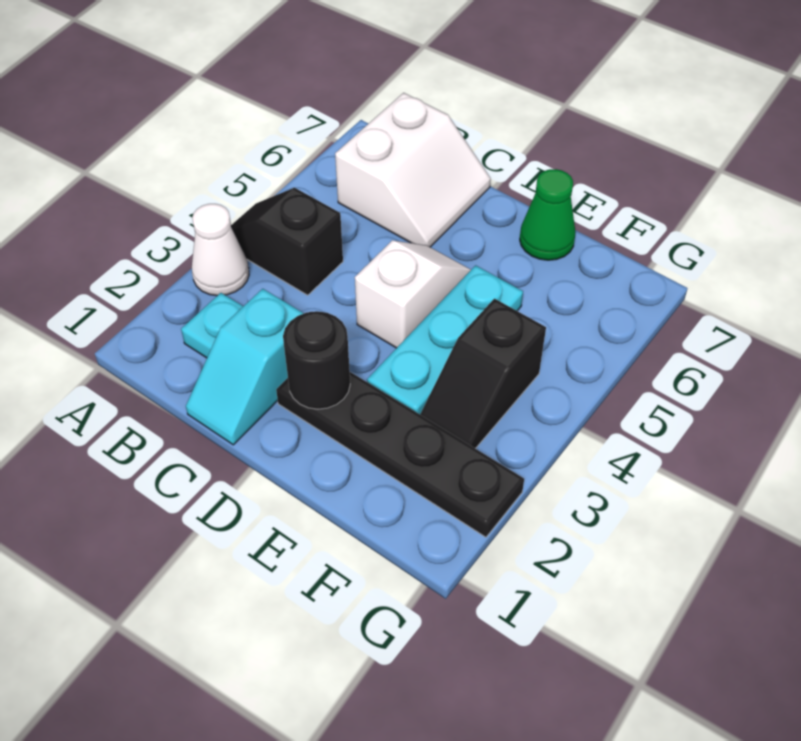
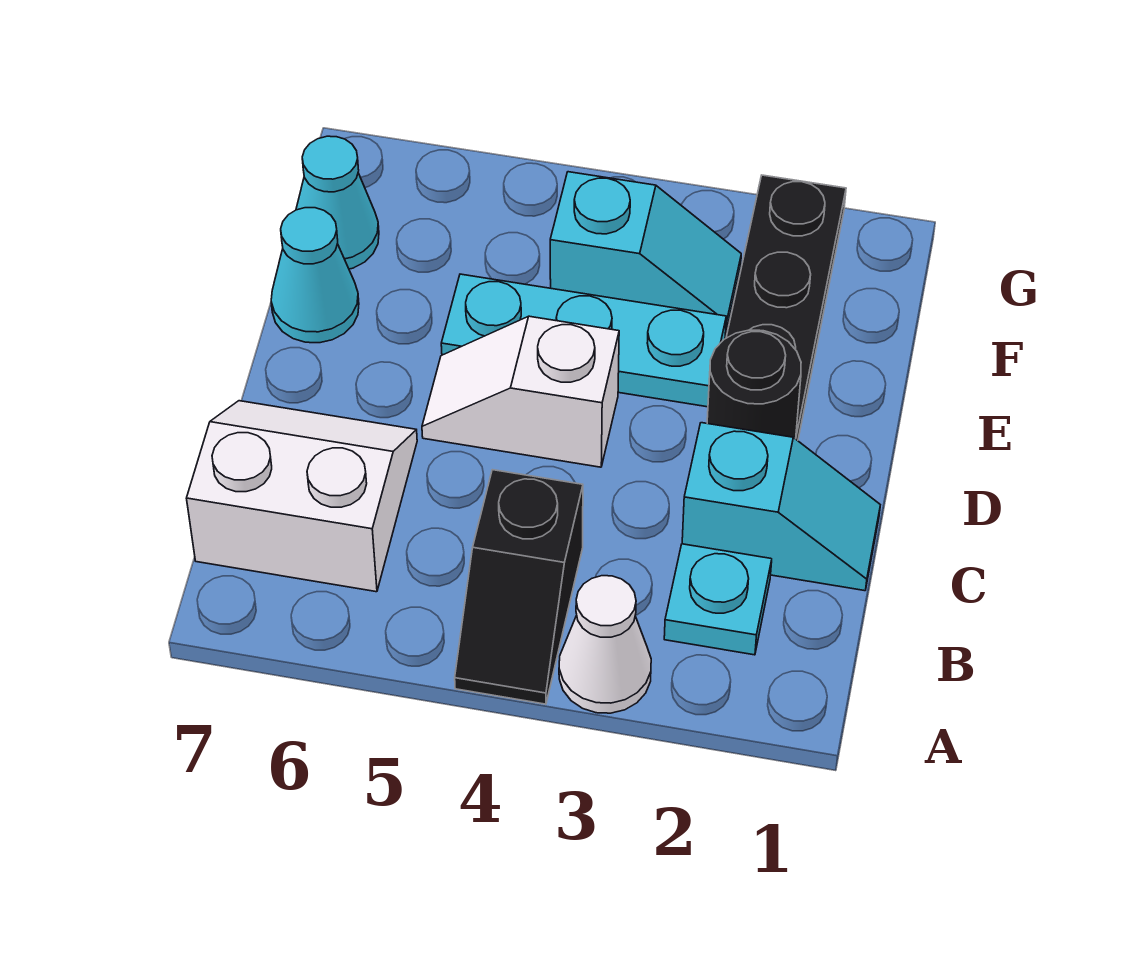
green 1x1 cone [520,169,576,260] -> cyan 1x1 cone [271,208,359,343]
black 1x2 slope [420,299,546,449] -> cyan 1x2 slope [550,172,741,334]
none -> cyan 1x1 cone [296,136,379,269]

